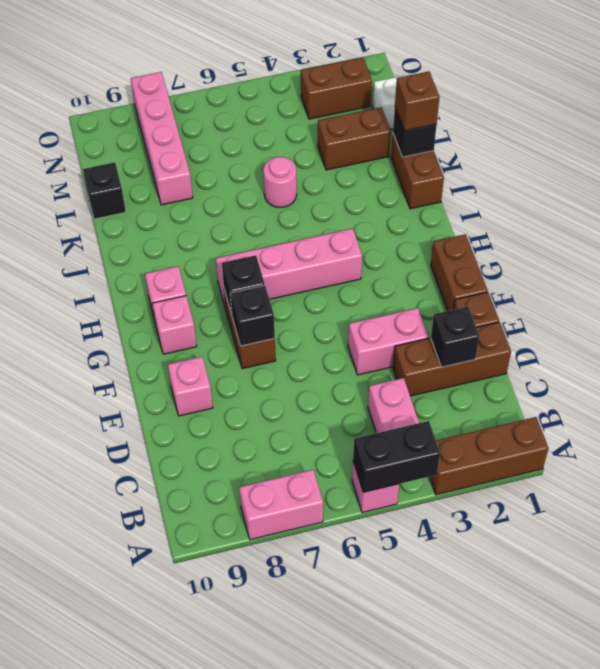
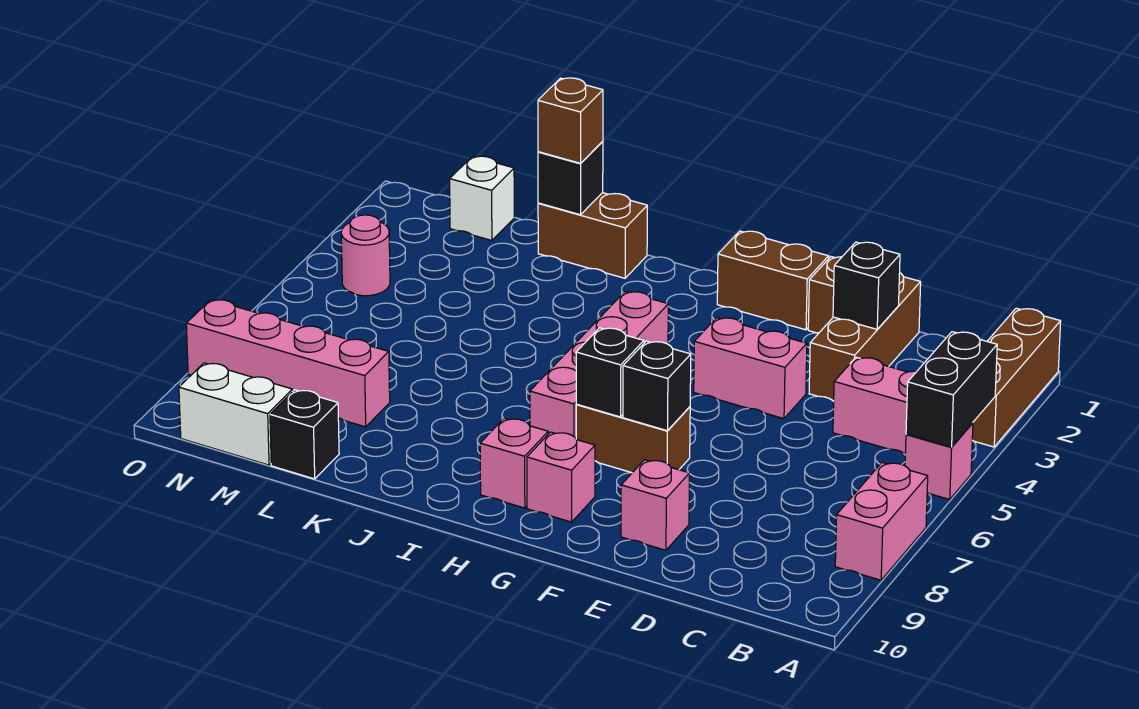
pink 1x2 brick [348,308,428,375] -> pink 1x2 brick turned to [694,318,807,419]
pink 1x1 round brick [263,157,297,208] -> pink 1x1 round brick moved to [341,215,390,296]
brown 1x2 brick [318,107,391,170] -> none
none -> white 1x2 brick [179,363,292,465]
brown 1x2 brick [301,57,372,119] -> none

